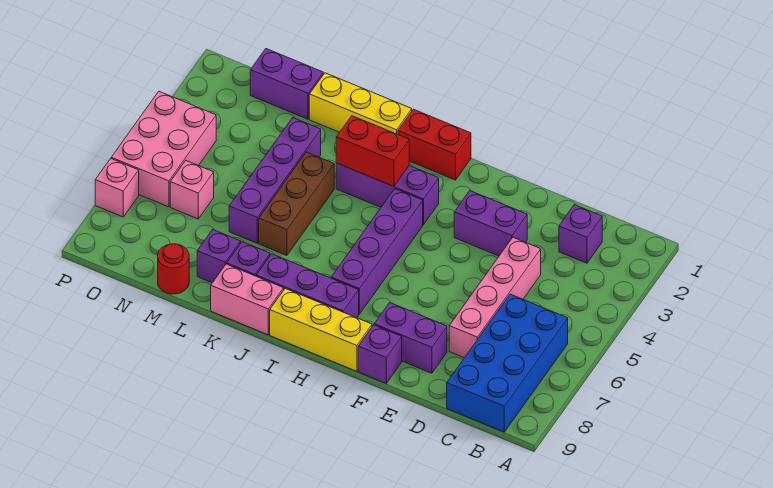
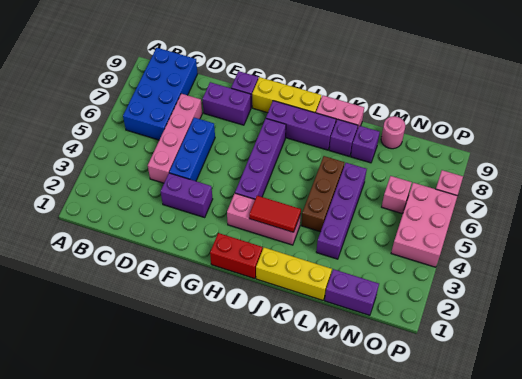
purple 1x1 brick [559,205,602,263] -> none
none -> blue 1x3 brick [169,118,215,181]
purple 1x3 brick [336,163,439,225] -> pink 1x3 brick [227,193,301,245]
red 1x2 brick [336,116,409,187] -> red 1x2 tile [249,196,301,232]
red 1x1 round brick [158,244,189,294] -> pink 1x1 round brick [381,116,405,149]

